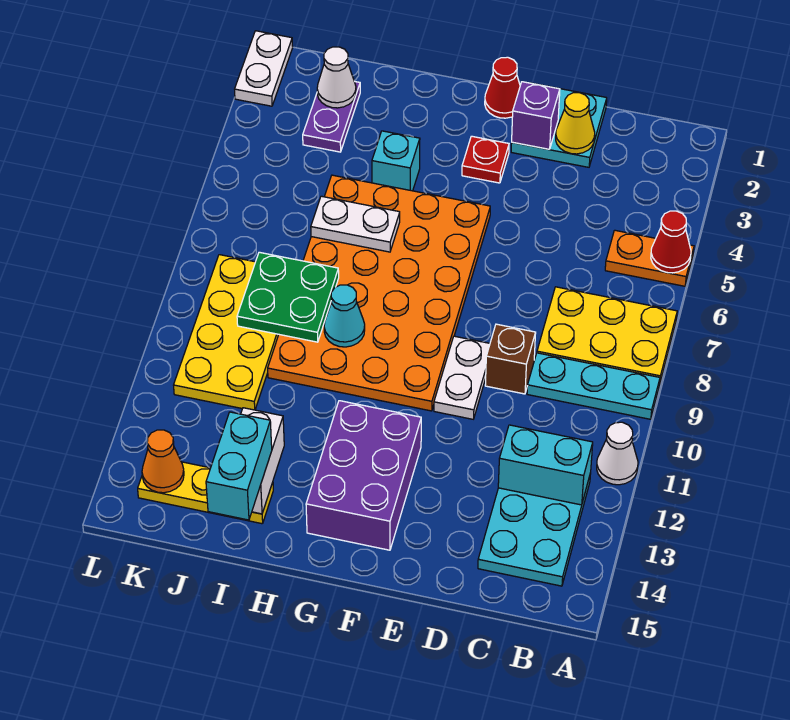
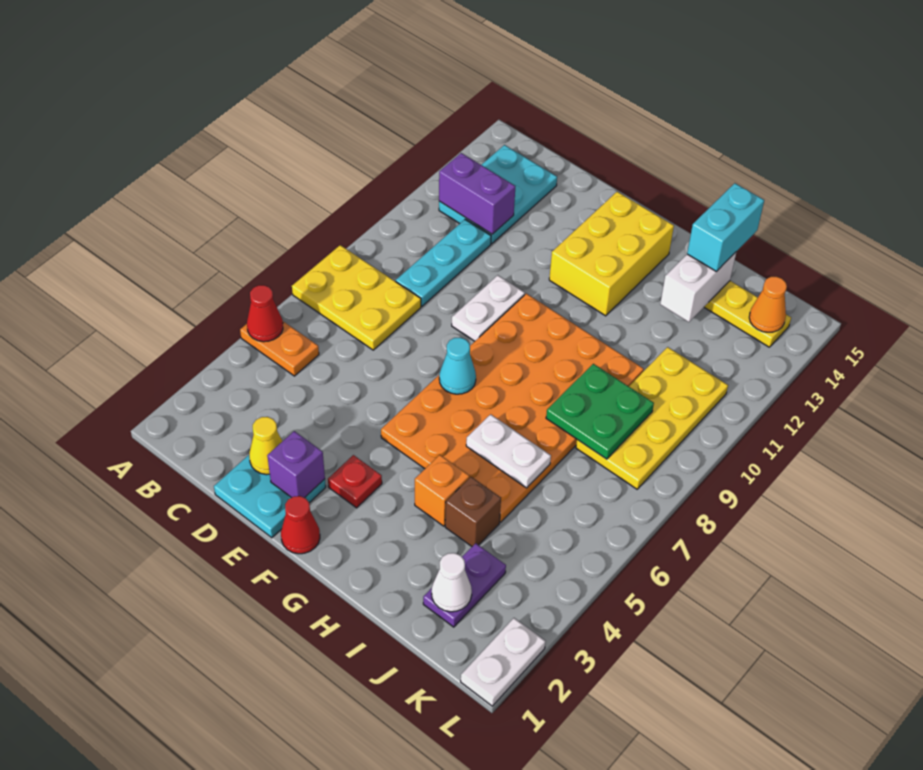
cyan 1x3 plate [527,353,660,419] -> cyan 1x3 plate turned to [396,219,491,306]
white 1x1 cone [597,422,638,485] -> none
cyan 1x2 brick [498,425,593,505] -> purple 1x2 brick [439,153,515,234]
brown 1x1 brick [485,324,536,394] -> brown 1x1 brick moved to [445,477,501,546]
purple 2x3 brick [306,401,421,550] -> yellow 2x3 brick [549,192,674,316]
cyan 1x1 brick [372,131,420,191] -> orange 1x1 brick [415,455,469,526]
cyan 1x1 cone [324,285,365,347] -> cyan 1x1 cone moved to [439,337,476,394]

